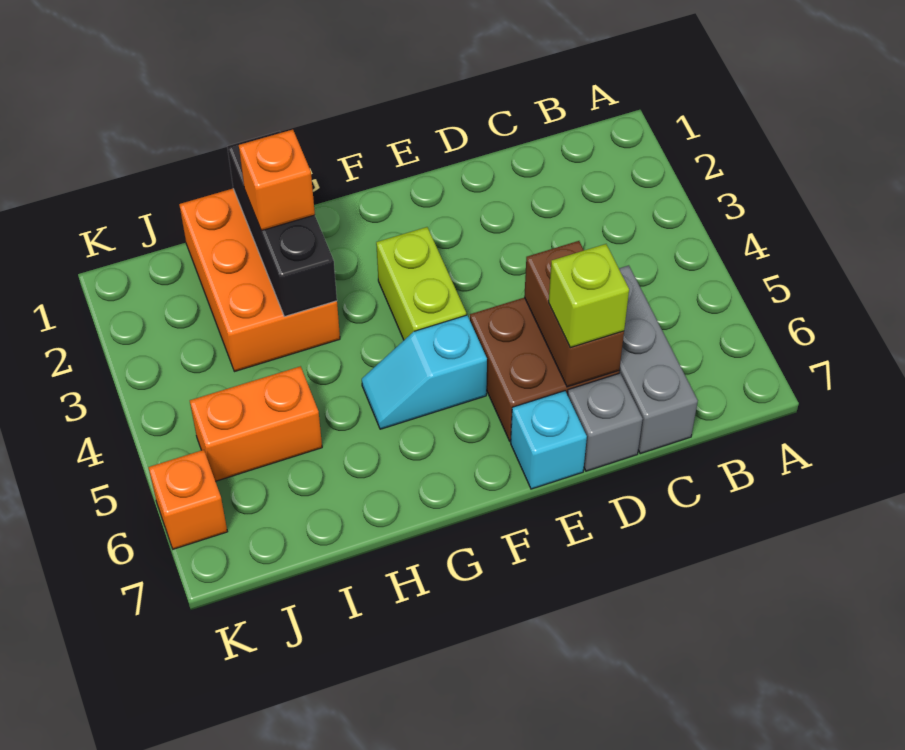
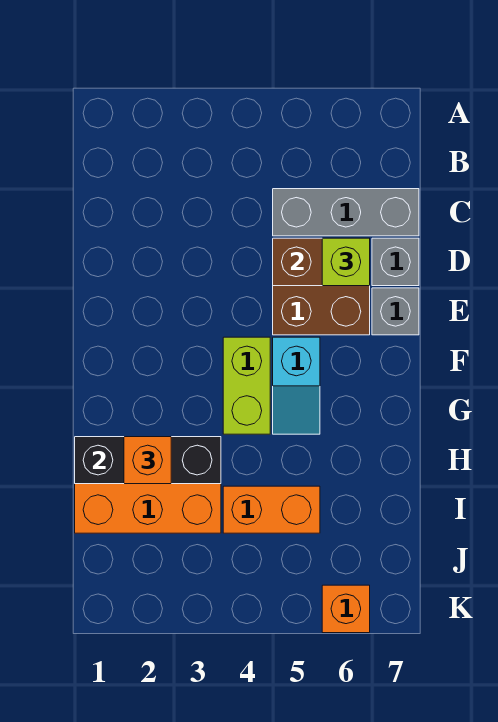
cyan 1x1 brick [511,391,587,489] -> grey 1x1 brick [372,288,419,335]
lime 1x2 brick [376,227,466,340] -> lime 1x2 brick turned to [223,337,270,434]
orange 1x2 brick [190,366,322,481] -> orange 1x2 brick turned to [223,486,320,533]

